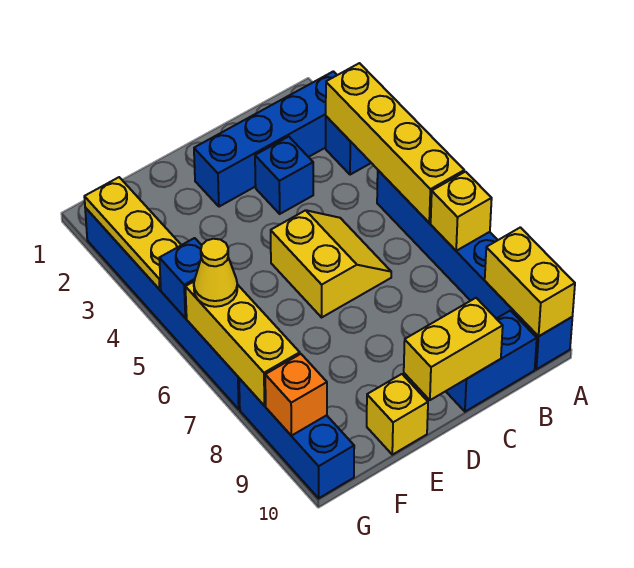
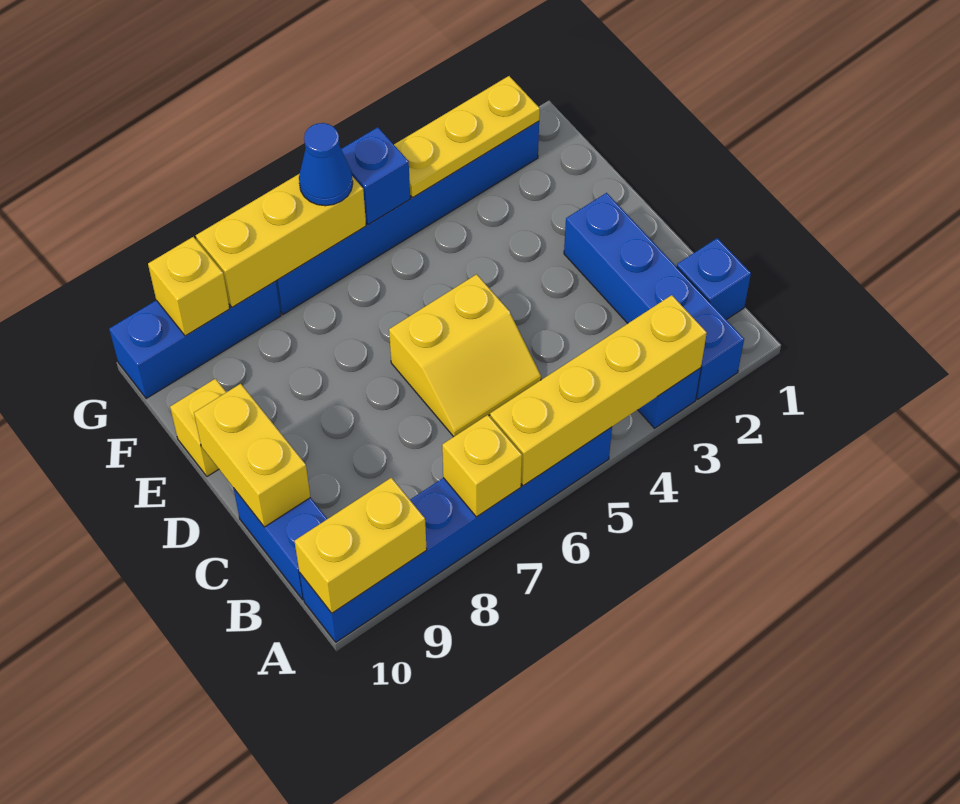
blue 1x1 brick [255,137,313,214] -> blue 1x1 brick moved to [677,238,751,320]
yellow 1x1 cone [194,239,237,307] -> blue 1x1 cone [299,123,353,206]
orange 1x1 brick [265,354,327,436] -> yellow 1x1 brick [148,237,230,336]

